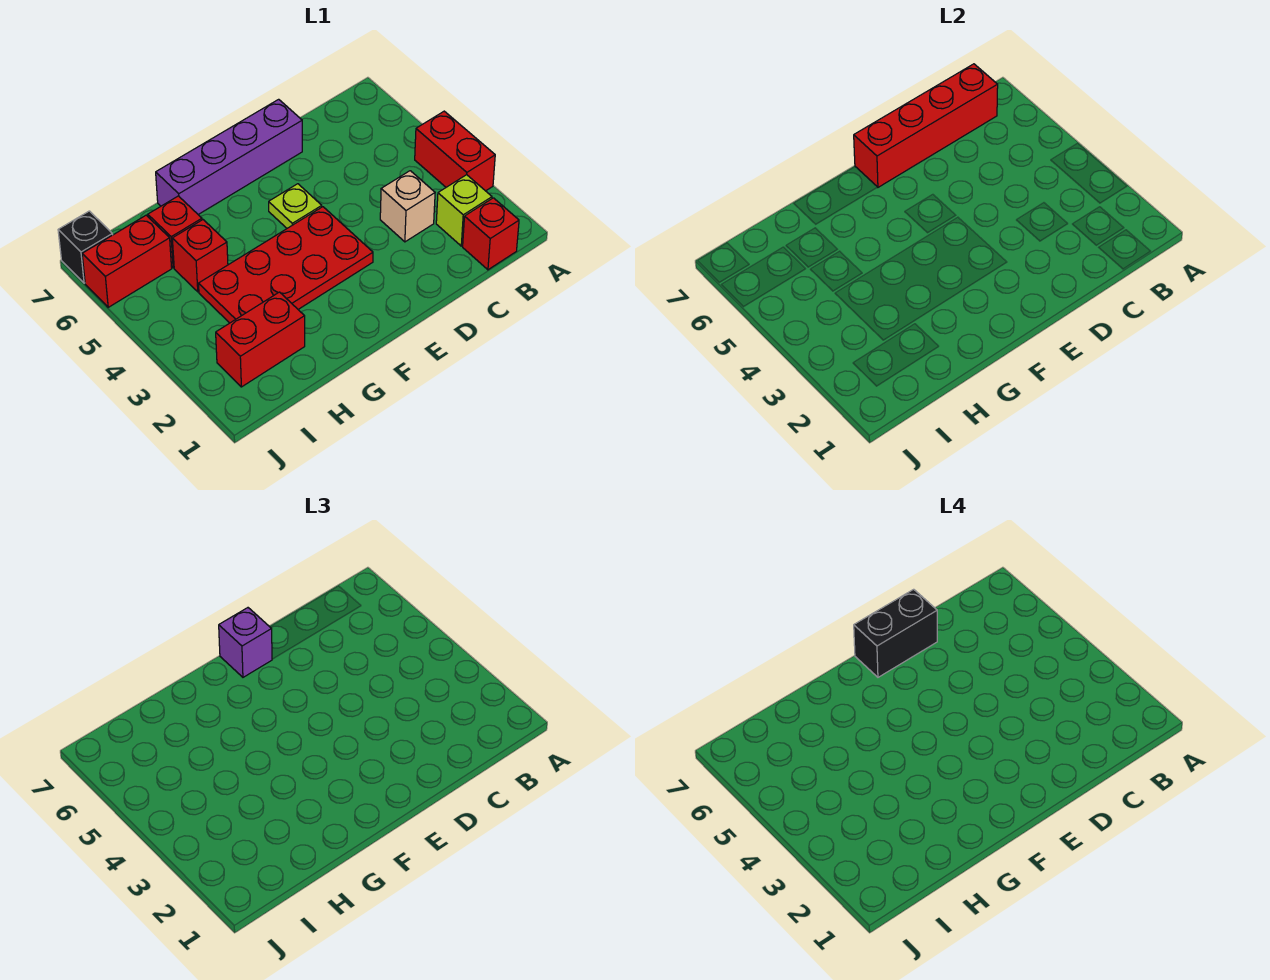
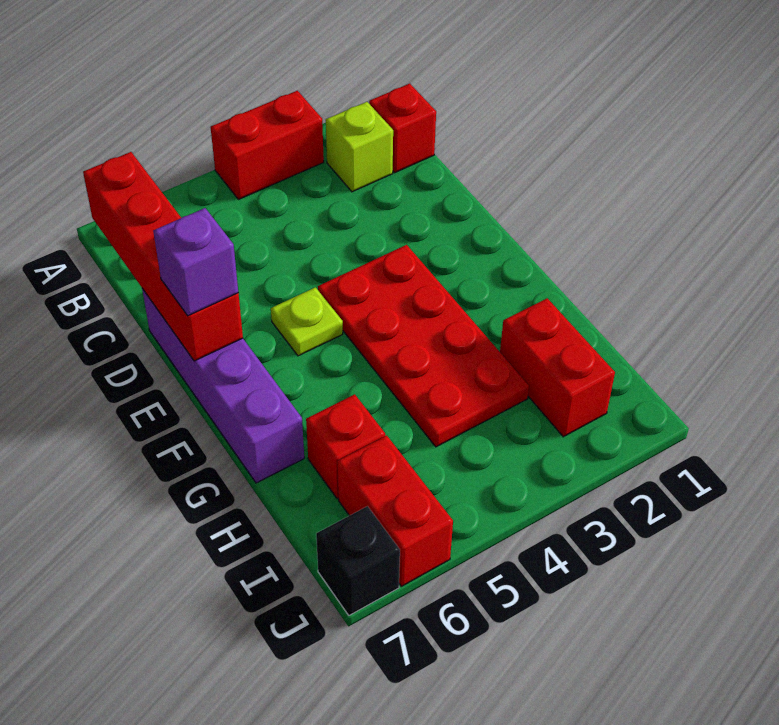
tan 1x1 brick [380,171,435,242] -> none
black 1x2 brick [854,589,937,677] -> none
red 1x1 brick [172,220,228,292] -> none

